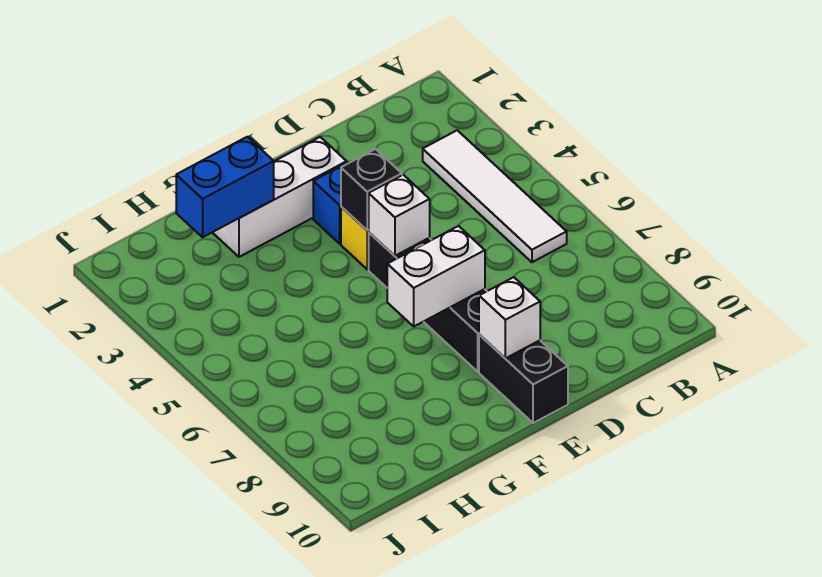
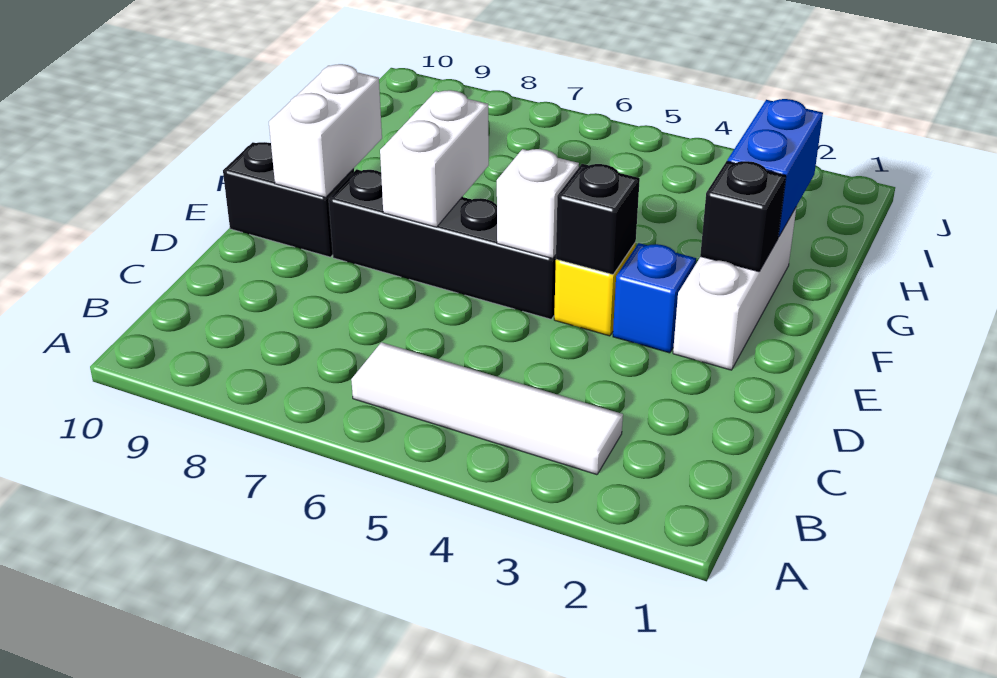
white 1x1 brick [479,277,540,358] -> white 1x2 brick [269,64,382,197]
none -> black 1x1 brick [700,161,786,272]

